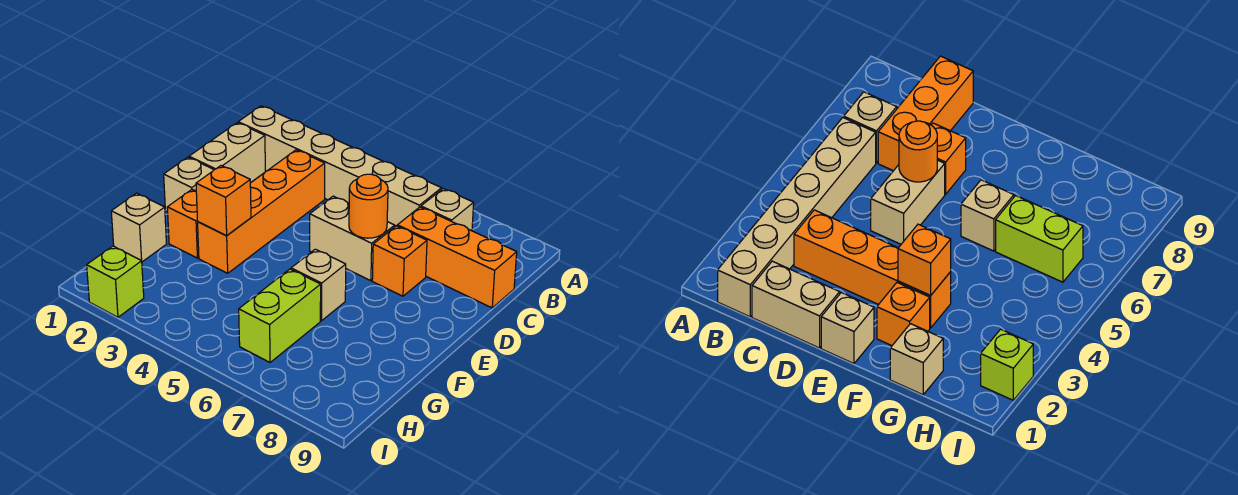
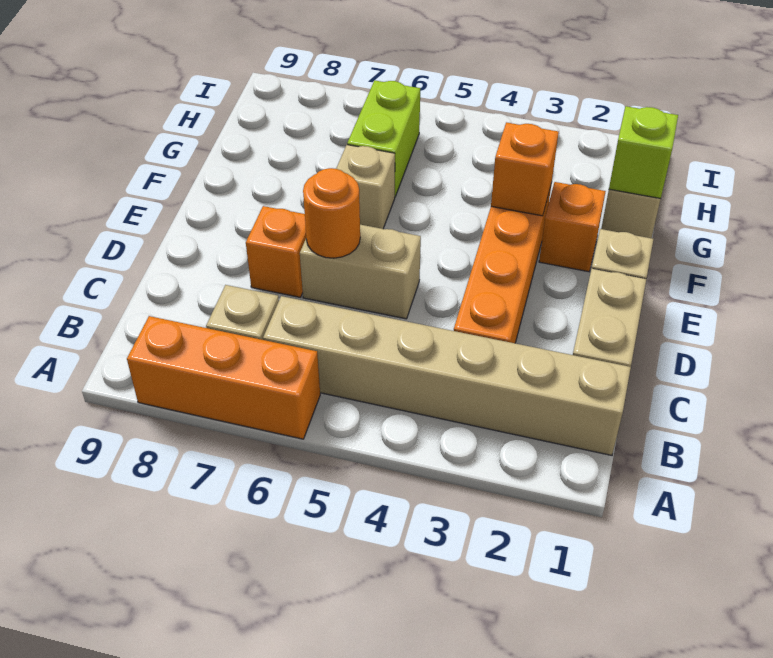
orange 1x3 brick [397,207,517,308] -> orange 1x3 brick moved to [127,316,320,439]
lime 1x1 brick [87,246,144,317] -> lime 1x1 brick moved to [609,106,678,199]

